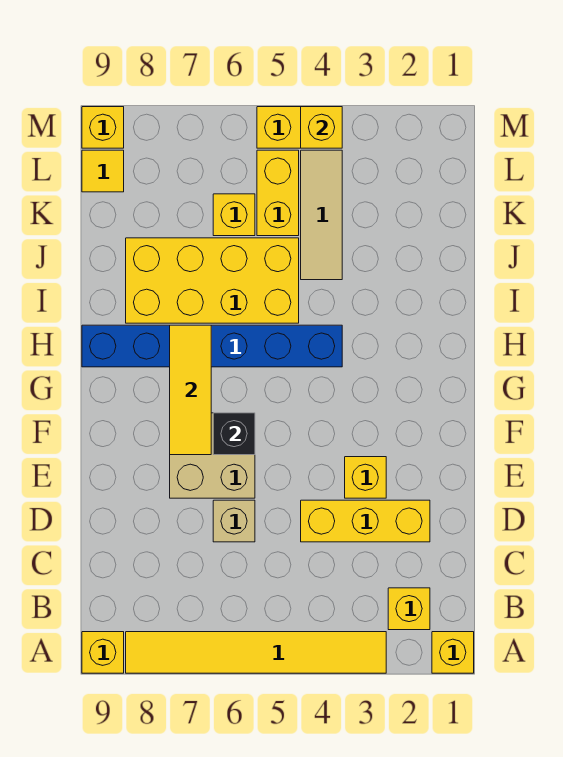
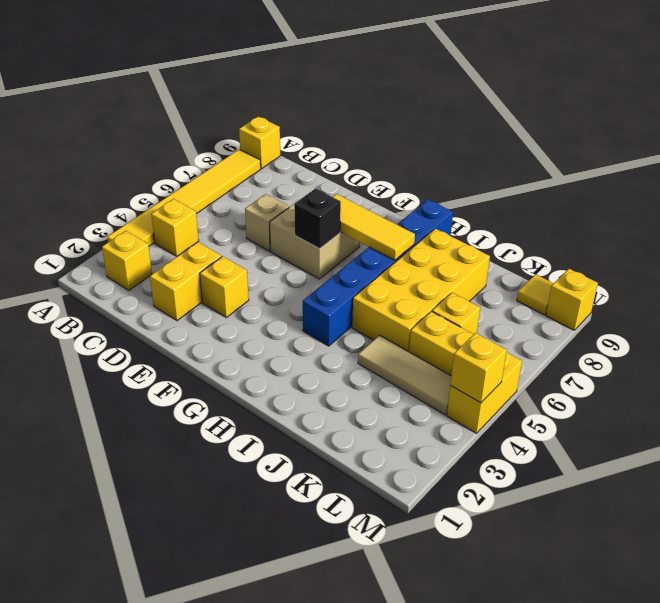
yellow 1x1 brick [432,632,474,673] -> yellow 1x1 brick moved to [151,199,199,256]
yellow 1x3 brick [301,500,430,542] -> yellow 1x2 brick [150,242,222,321]

